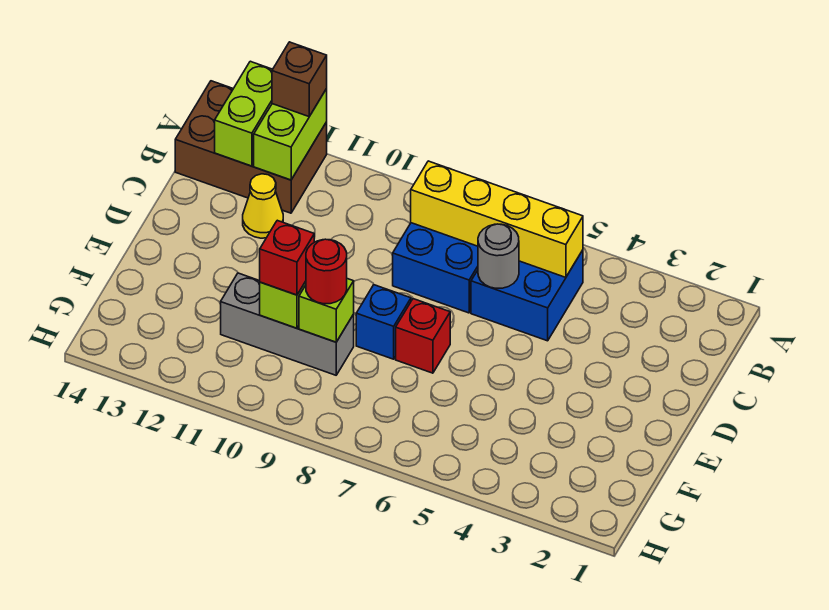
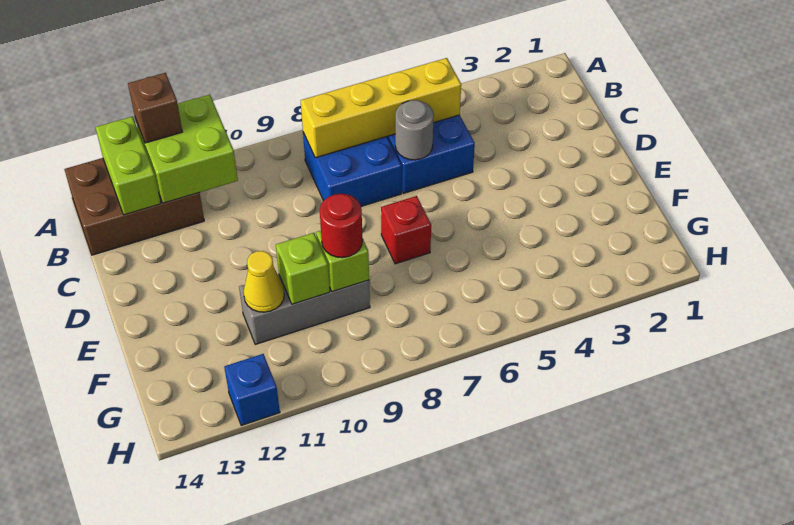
lime 1x2 brick [254,89,327,180] -> lime 2x2 brick [135,95,238,203]
yellow 1x1 cone [243,174,283,238] -> yellow 1x1 cone moved to [244,251,284,312]
blue 1x1 brick [356,285,411,359] -> blue 1x1 brick moved to [224,354,280,426]
red 1x1 brick [260,220,314,295] -> none

